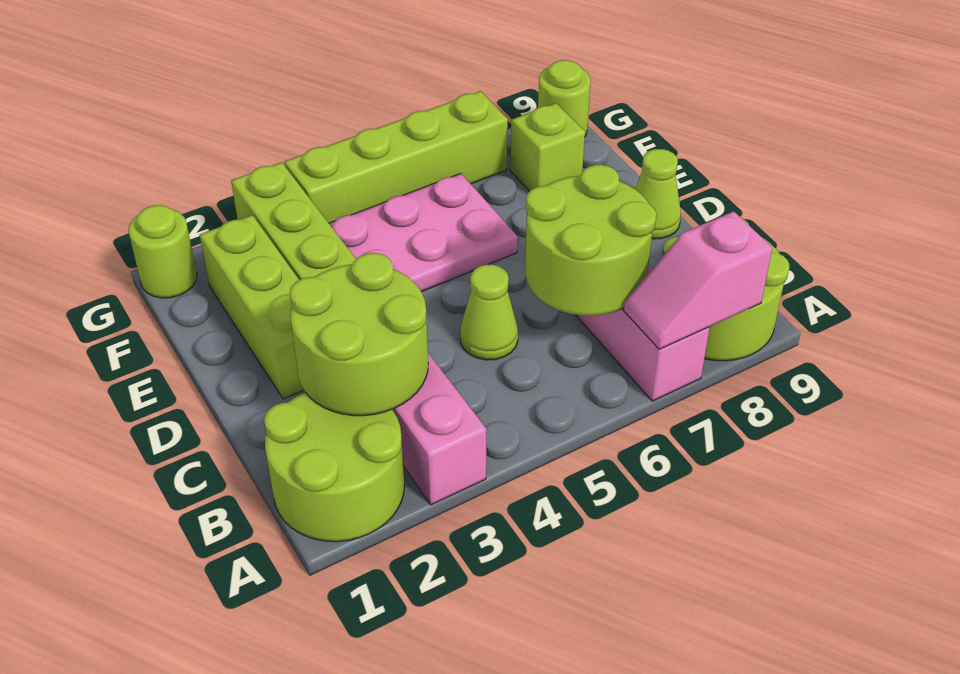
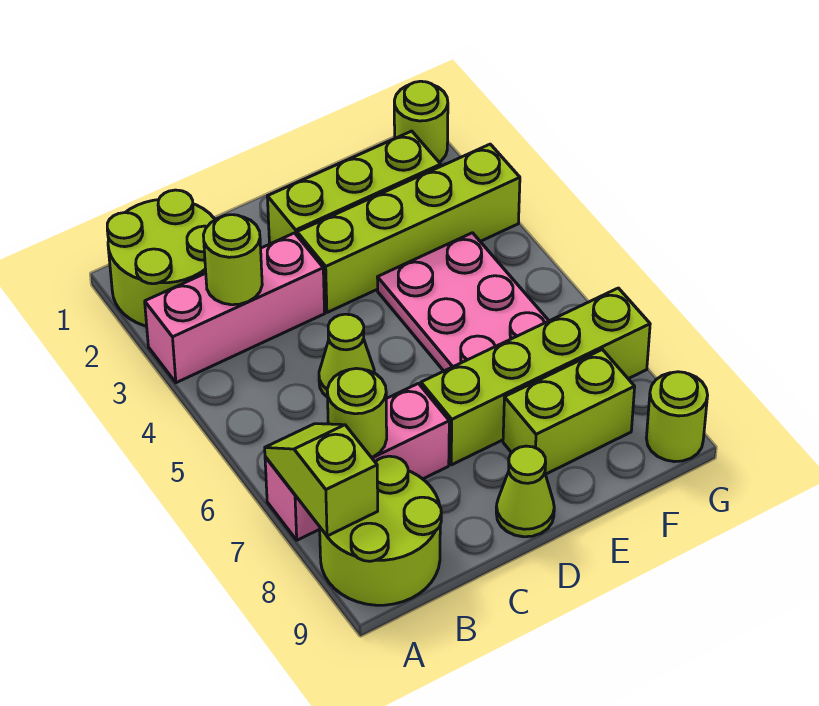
pink 1x2 slope [624,211,772,349] -> lime 1x2 slope [265,424,378,536]
lime 2x2 round brick [290,253,428,416] -> lime 1x1 round brick [203,215,262,305]
lime 2x2 round brick [525,165,656,316] -> lime 1x1 round brick [327,368,387,458]
lime 1x1 brick [510,103,585,191] -> lime 1x2 brick [503,350,635,474]
lime 1x4 brick [284,91,508,223] -> lime 1x4 brick turned to [421,288,650,465]

